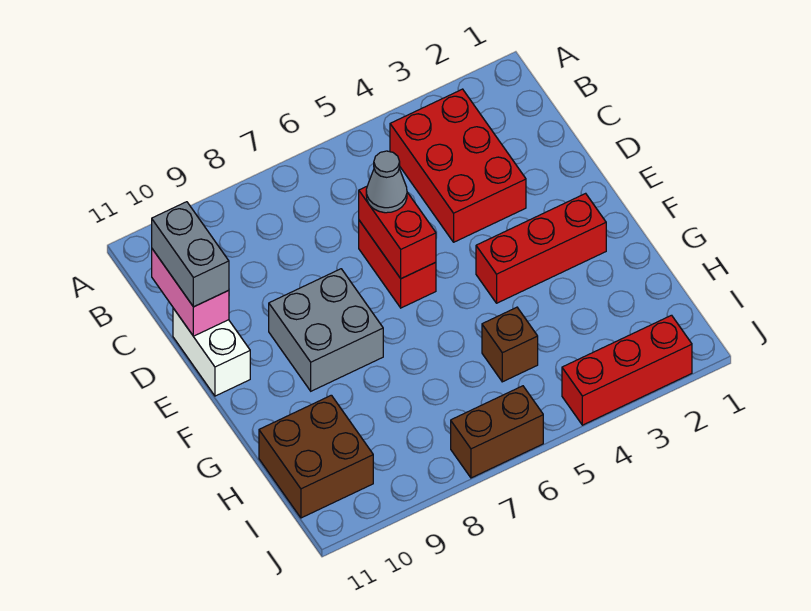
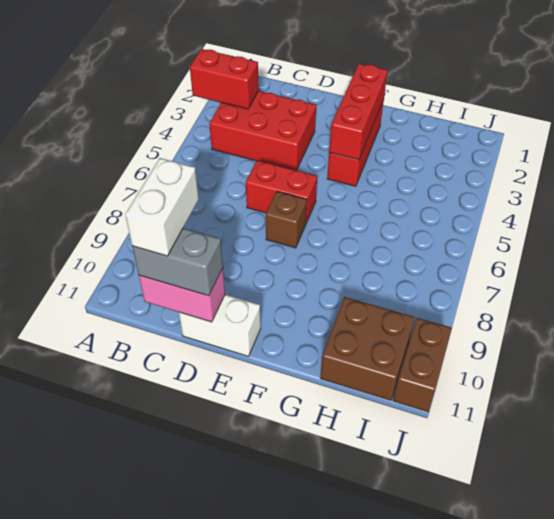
none -> white 1x2 brick [125,158,199,256]
red 1x2 brick [359,186,436,279] -> red 1x2 brick moved to [190,49,259,109]
grey 1x1 cone [366,151,407,213] -> none
grey 2x2 brick [269,269,383,391] -> none
brown 1x1 brick [482,307,538,382] -> brown 1x1 brick moved to [266,191,307,248]
red 1x3 brick [562,315,692,425] -> red 1x3 brick moved to [329,64,388,160]
brown 1x2 brick [451,386,543,478] -> brown 1x2 brick moved to [393,318,452,412]

